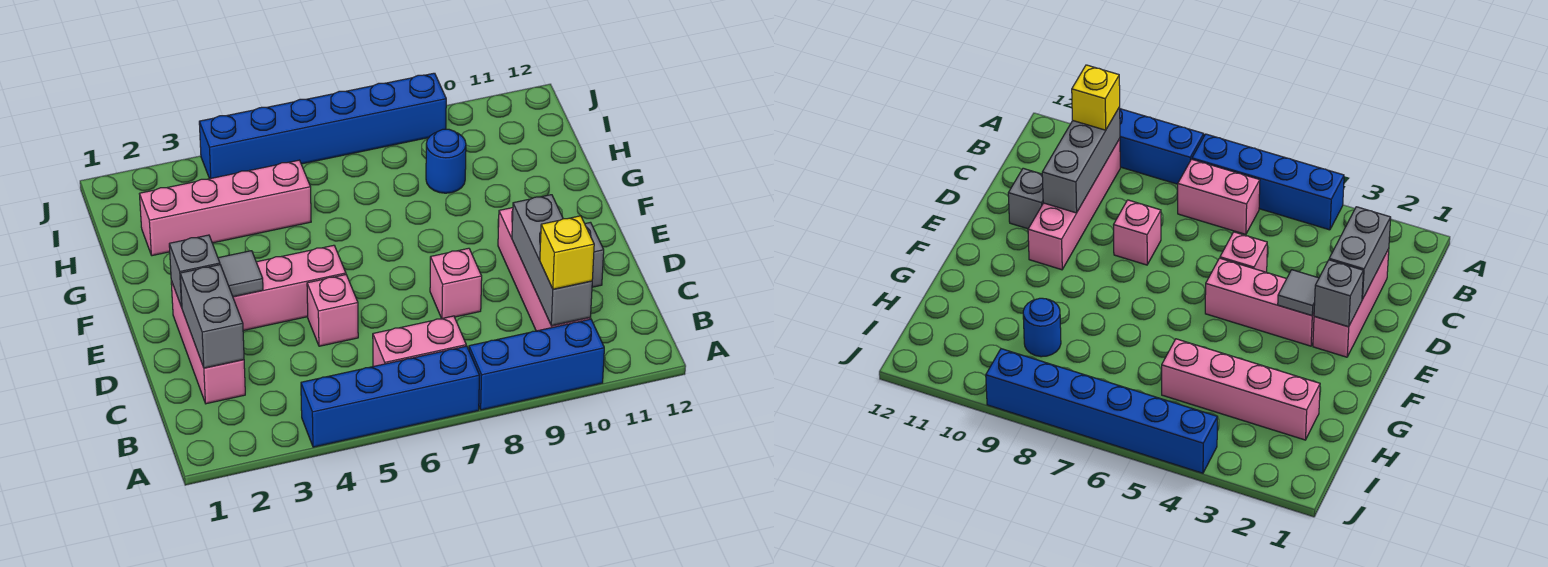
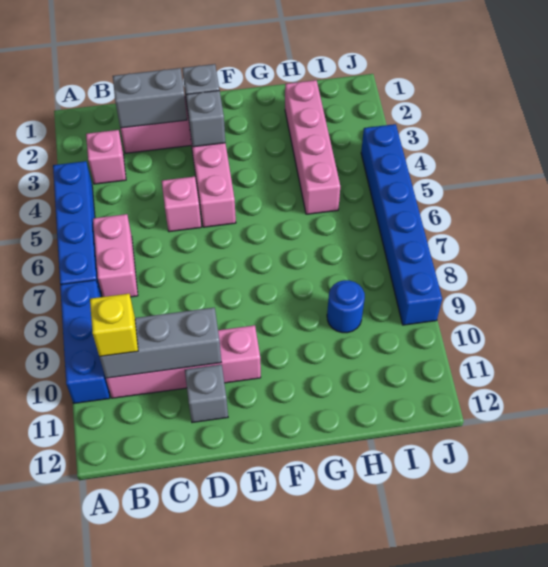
pink 1x1 brick [430,248,482,319] -> pink 1x1 brick moved to [86,130,126,184]
grey 1x1 tile [218,251,263,297] -> grey 1x1 brick [186,91,225,147]

